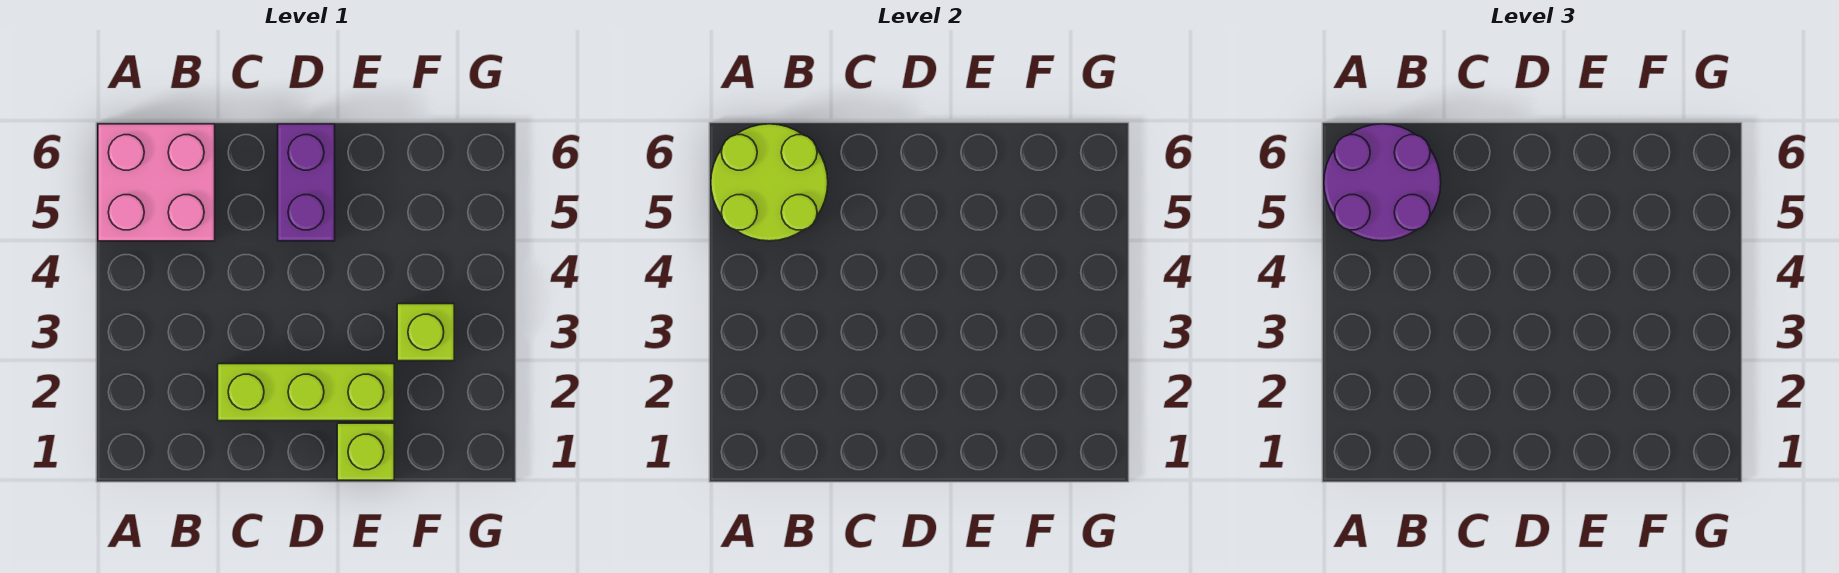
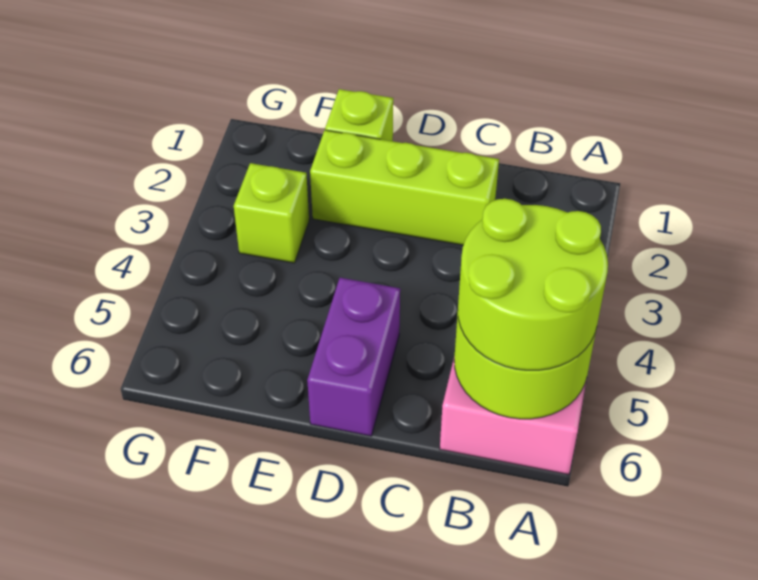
purple 2x2 round brick [1324,124,1441,241] -> lime 2x2 round brick [458,199,608,370]

